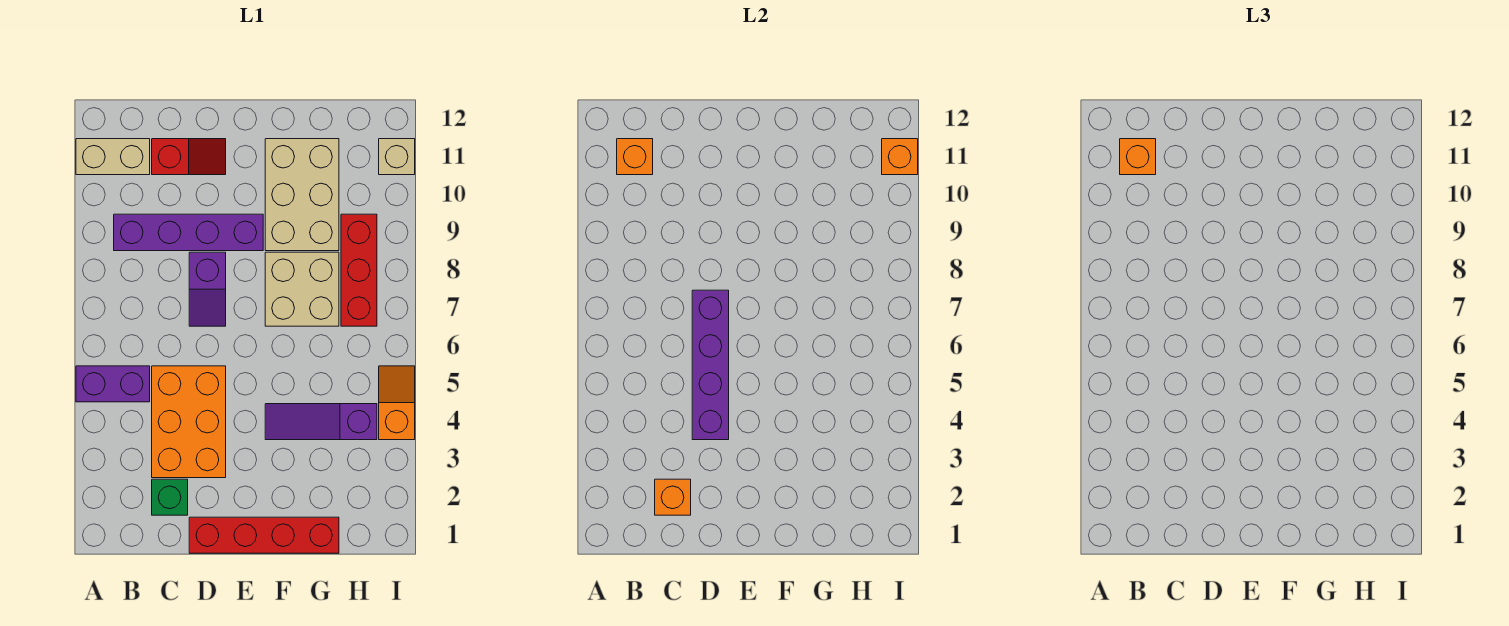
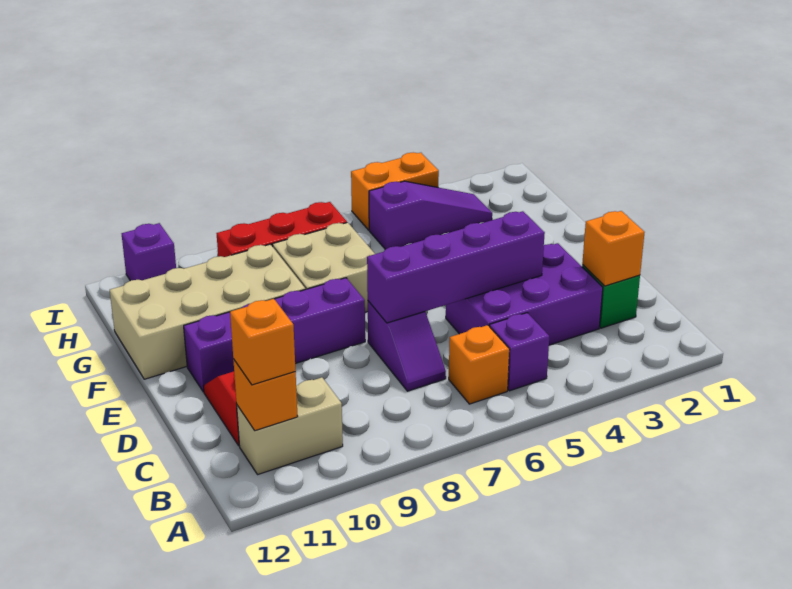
purple 1x2 brick [76,366,150,402] -> purple 1x1 brick [490,313,549,391]
tan 1x2 brick [76,139,150,175] -> tan 1x2 brick turned to [237,377,343,475]
purple 1x4 brick [114,214,263,251] -> purple 1x4 brick turned to [184,278,365,392]
orange 2x3 brick [152,366,226,478] -> purple 2x3 brick [446,243,603,345]
red 1x4 brick [189,517,339,553] -> none
purple 1x2 slope [189,252,226,326] -> purple 1x2 slope turned to [368,301,446,391]
purple 1x3 slope [265,404,377,440] -> purple 1x3 slope turned to [369,181,492,249]
tan 2x3 brick [265,139,339,251] -> tan 2x4 brick [110,244,305,379]
orange 1x2 slope [379,366,415,440] -> orange 1x2 brick [351,152,439,230]
tan 1x1 brick [379,139,415,175] -> purple 1x1 brick [122,223,176,281]
orange 1x1 brick [882,139,918,175] -> orange 1x1 brick moved to [449,325,510,404]

